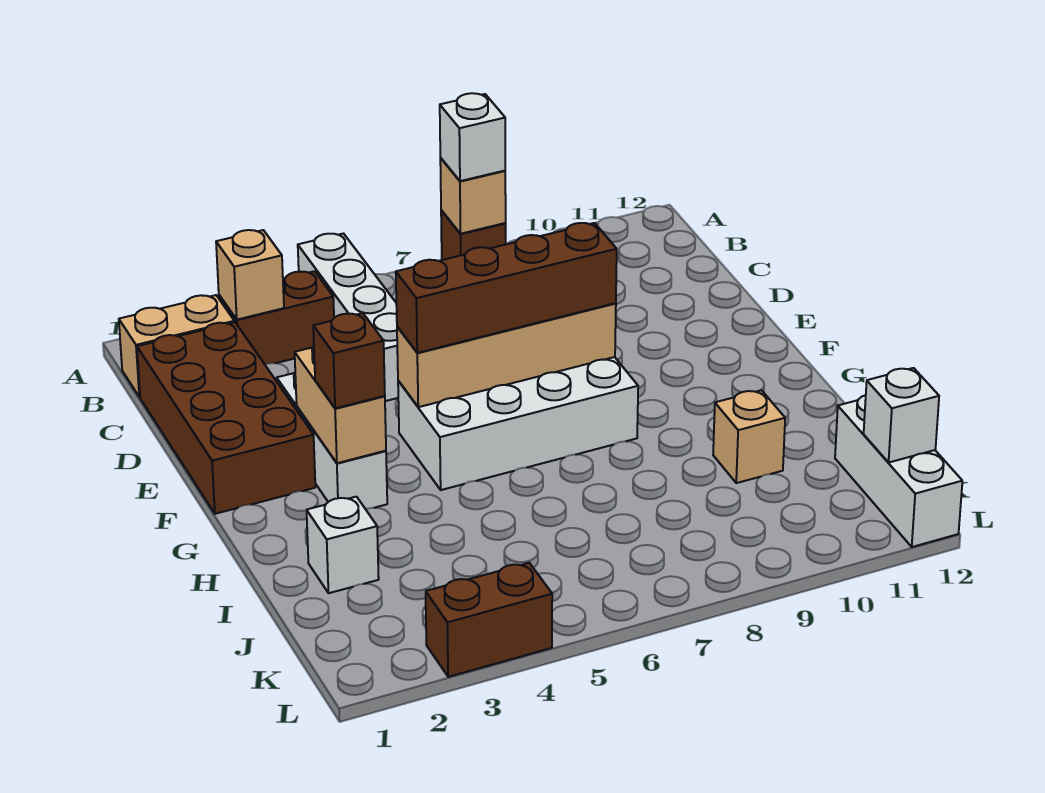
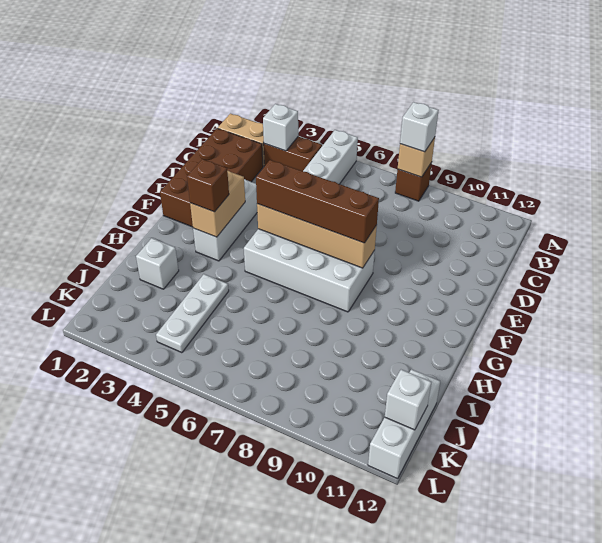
tan 1x1 brick [216,230,284,320] -> white 1x1 brick [263,104,298,151]
none -> white 1x3 plate [156,274,229,353]
tan 1x1 brick [713,390,785,483] -> none
brown 1x2 brick [426,563,552,677] -> none

